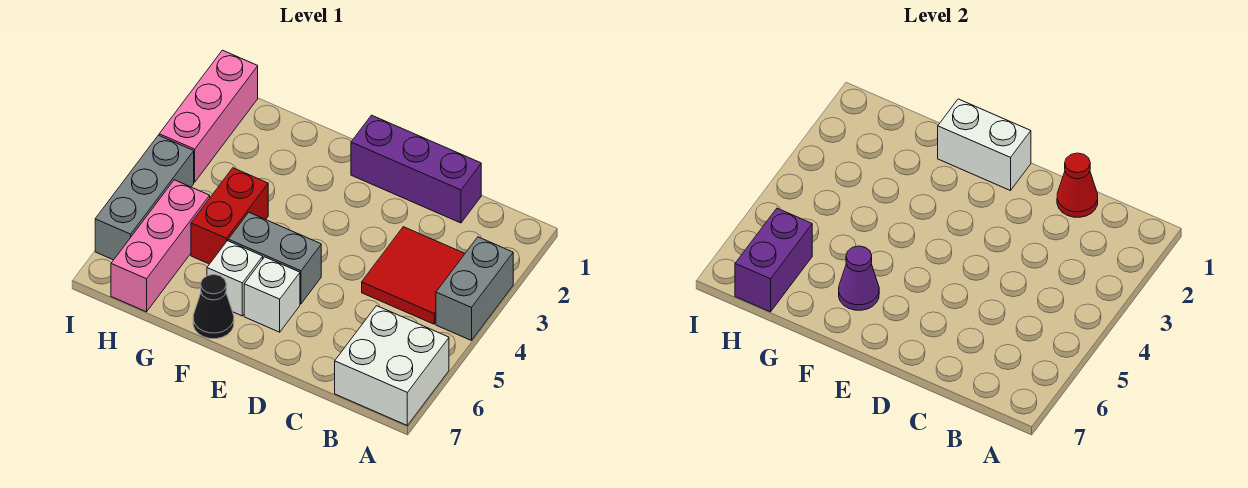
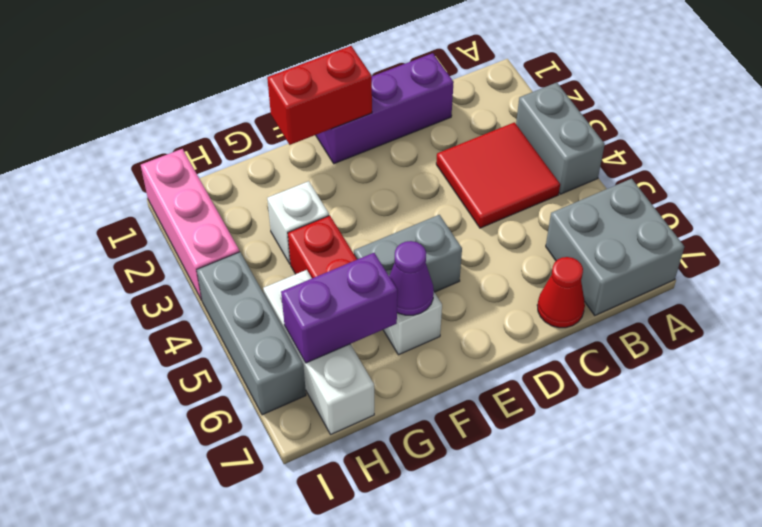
white 2x2 brick [335,306,449,425] -> grey 2x2 brick [546,179,684,315]
red 1x1 cone [1057,153,1098,217] -> red 1x1 cone moved to [537,257,585,328]
white 1x2 brick [938,99,1031,191] -> red 1x2 brick [267,46,372,145]
white 1x1 brick [244,257,300,332] -> white 1x1 brick moved to [267,181,329,264]
black 1x1 cone [193,274,234,339] -> none
pink 1x3 brick [111,180,210,312] -> white 1x3 brick [263,270,374,434]
purple 1x2 brick [735,208,812,312] -> purple 1x2 brick turned to [281,253,397,363]

